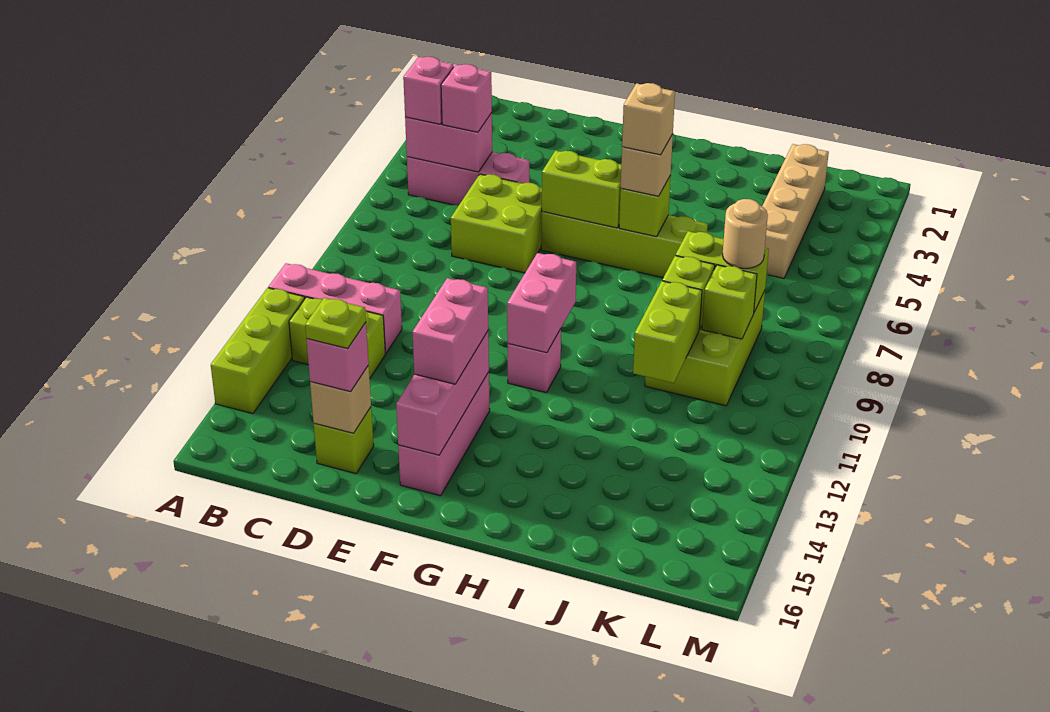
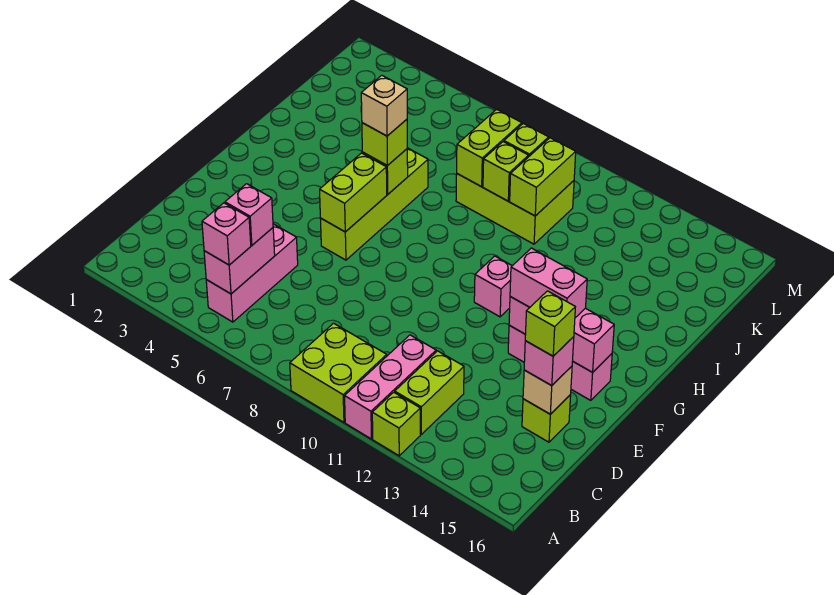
lime 1x3 brick [211,288,305,414] -> lime 1x1 brick [372,392,420,456]
lime 2x2 brick [451,174,542,273] -> lime 2x2 brick moved to [290,323,387,422]
lime 1x1 plate [305,298,366,348] -> lime 1x1 brick [525,291,575,356]
pink 1x2 brick [507,253,576,353] -> none
tan 1x1 brick [621,135,673,196] -> lime 1x1 brick [362,119,407,166]
lime 1x2 brick [633,281,702,383] -> lime 1x2 brick turned to [510,138,576,216]
tan 1x4 brick [762,144,829,278] -> none
tan 1x1 round brick [723,199,768,269] -> none

